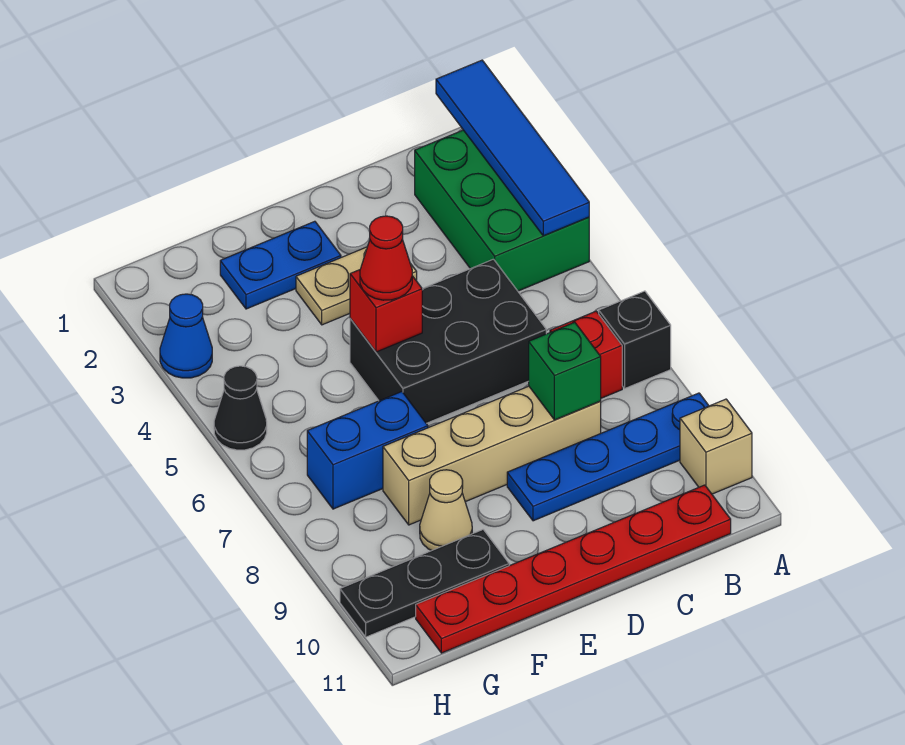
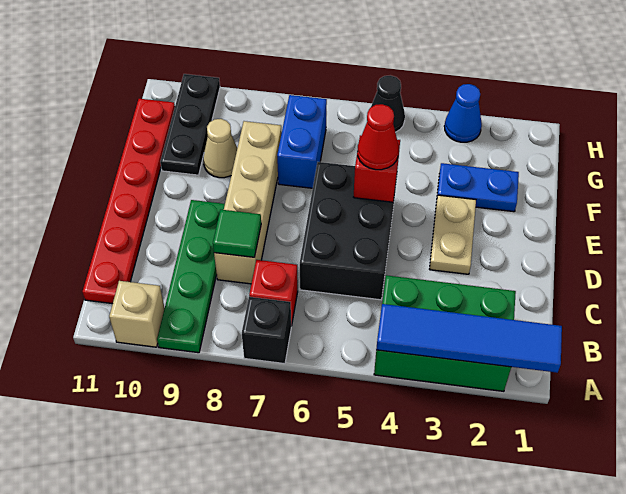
blue 1x4 plate [507,393,709,521] -> green 1x4 plate [157,200,225,353]
green 1x1 brick [529,322,601,420] -> green 1x1 tile [213,210,261,257]
blue 1x2 plate [220,221,341,309] -> blue 1x2 plate turned to [437,163,519,212]

